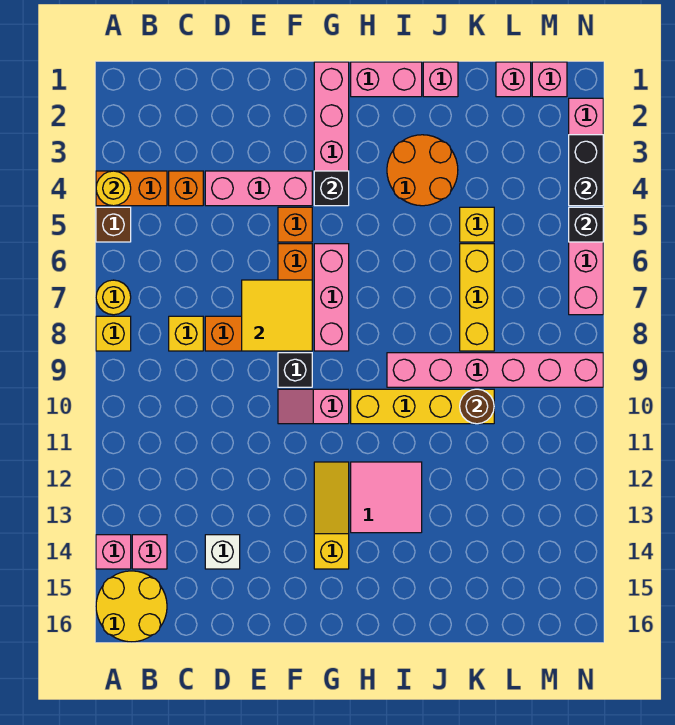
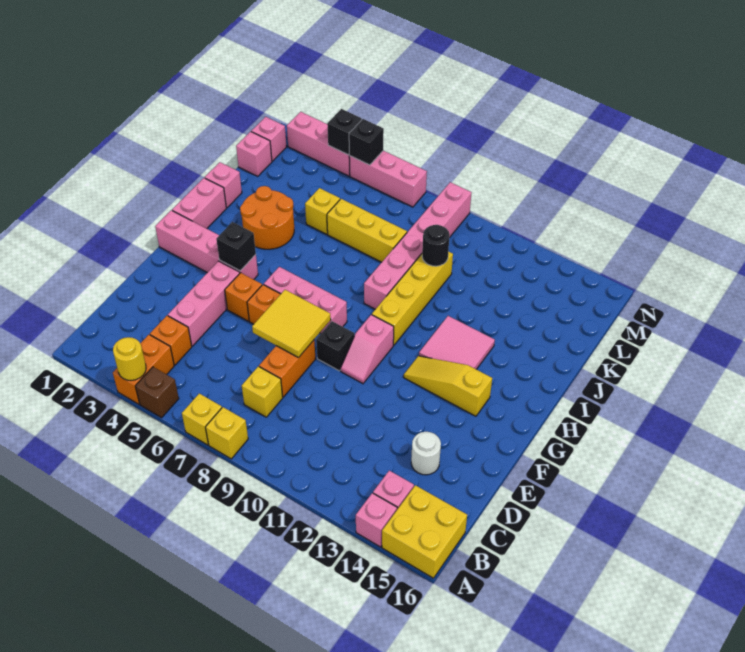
yellow 1x1 round brick [96,280,131,315] -> yellow 1x1 brick [182,393,222,445]
yellow 2x2 round brick [96,571,167,642] -> yellow 2x2 brick [382,485,467,578]
white 1x1 brick [205,535,240,569] -> white 1x1 round brick [411,432,441,475]
brown 1x1 round brick [460,389,494,424] -> black 1x1 round brick [422,225,450,266]
black 1x2 brick [569,135,603,206] -> black 1x1 brick [327,109,362,155]

